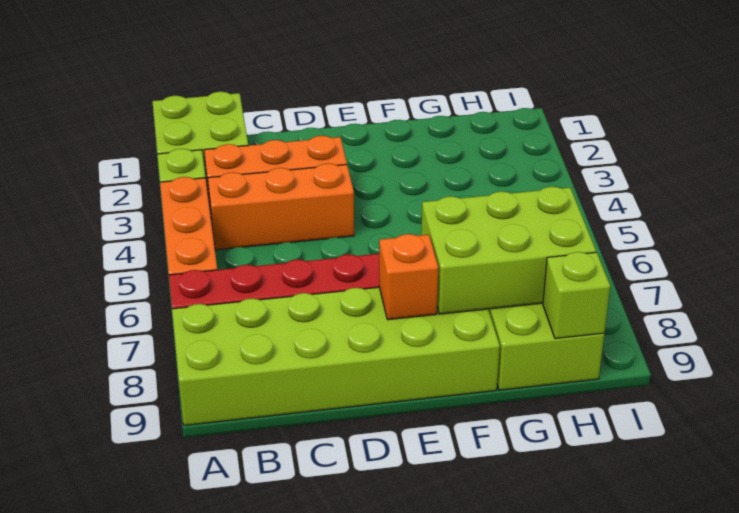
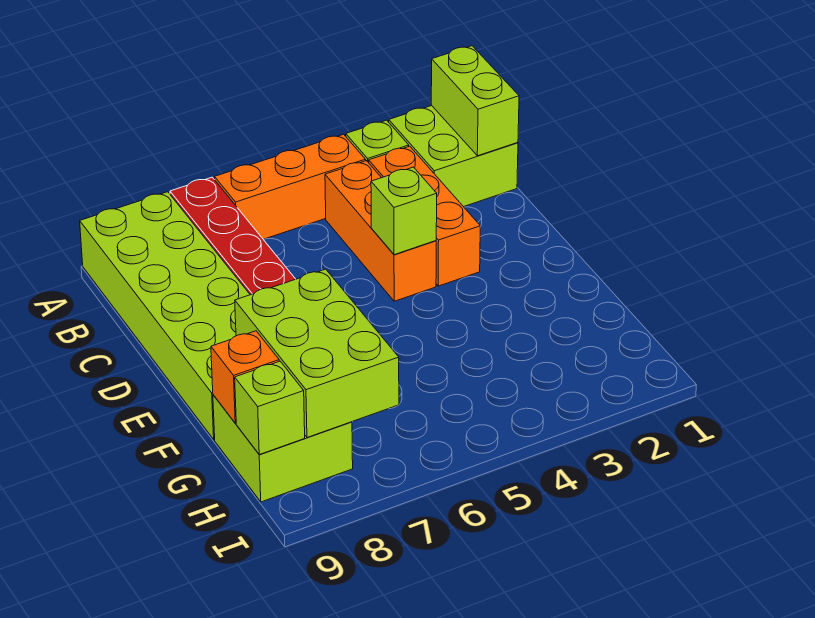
none -> lime 1x2 brick [431,46,519,156]
none -> lime 1x1 brick [371,167,437,255]
orange 1x1 brick [379,234,438,320] -> orange 1x1 brick moved to [211,331,279,423]

